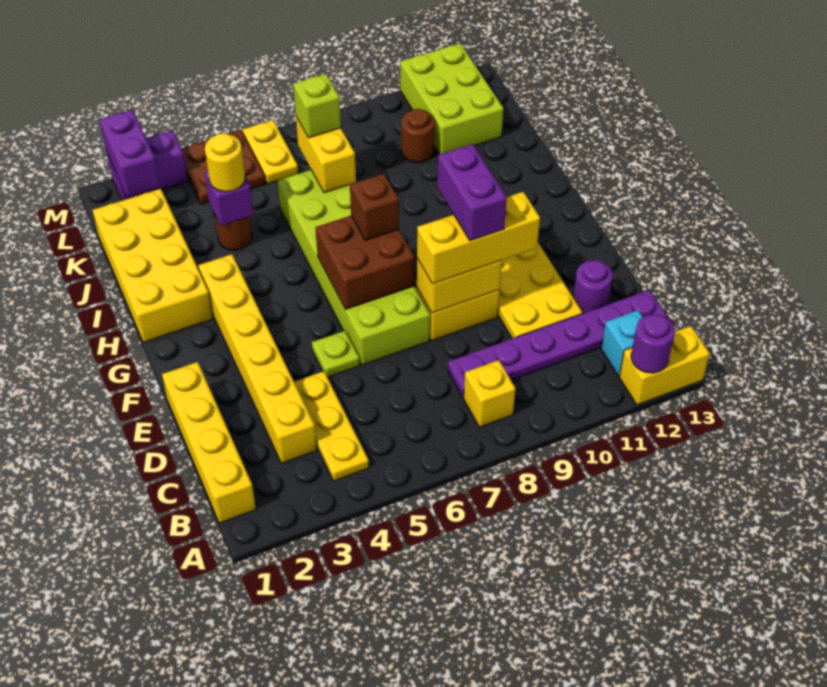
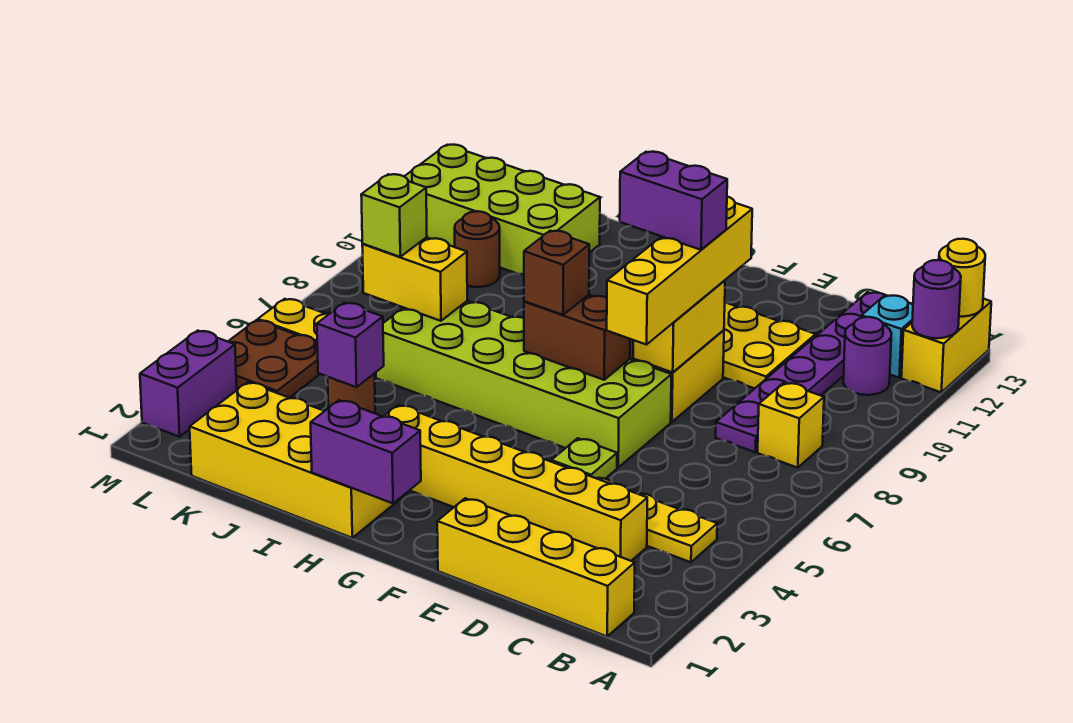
purple 1x1 round brick [573,260,612,314] -> purple 1x1 round brick moved to [843,317,891,395]
yellow 1x3 brick [417,192,540,284] -> yellow 1x4 brick [607,197,752,345]
brown 2x2 brick [316,216,415,309] -> brown 1x2 brick [524,295,630,380]
yellow 1x1 round brick [205,133,245,192] -> yellow 1x1 round brick moved to [939,239,985,317]
lime 2x3 brick [400,43,503,154] -> lime 2x4 brick [404,145,600,275]
purple 1x2 brick [100,110,160,197] -> purple 1x2 brick moved to [311,400,421,503]

